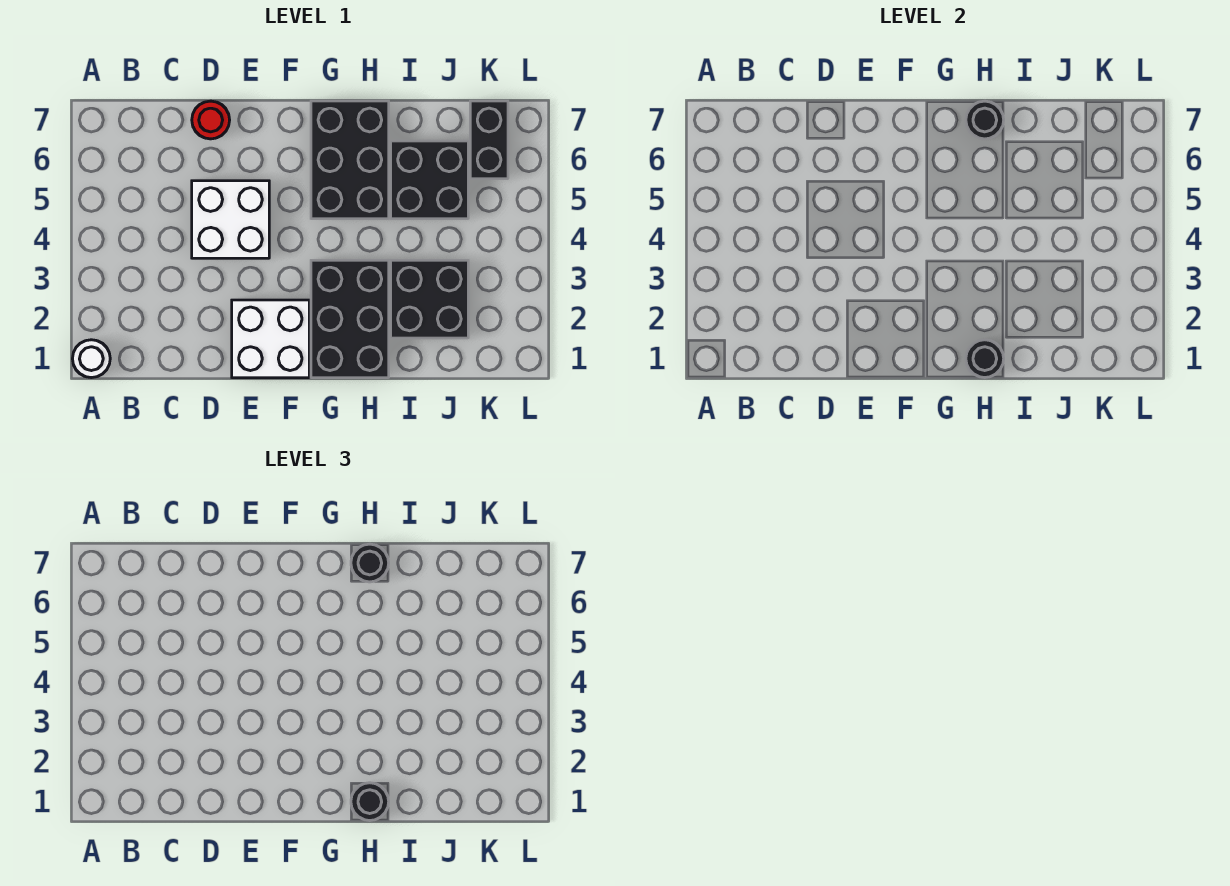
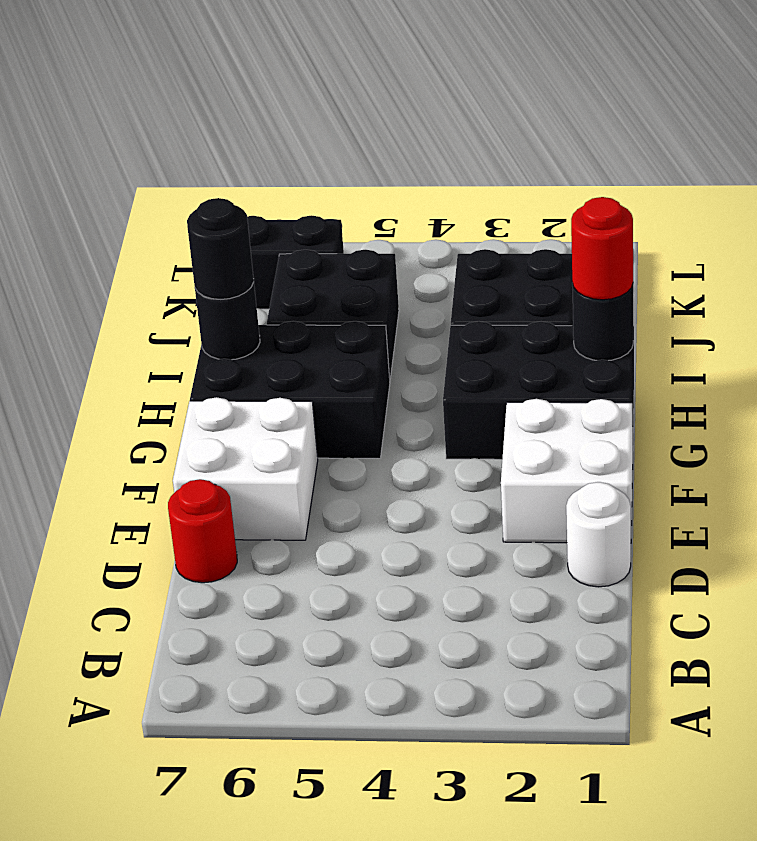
white 1x1 round brick [72,340,110,378] -> white 1x1 round brick moved to [566,482,631,587]
white 2x2 brick [192,181,269,258] -> white 2x2 brick moved to [173,397,318,540]
black 1x1 round brick [351,783,389,821] -> red 1x1 round brick [571,197,633,300]

